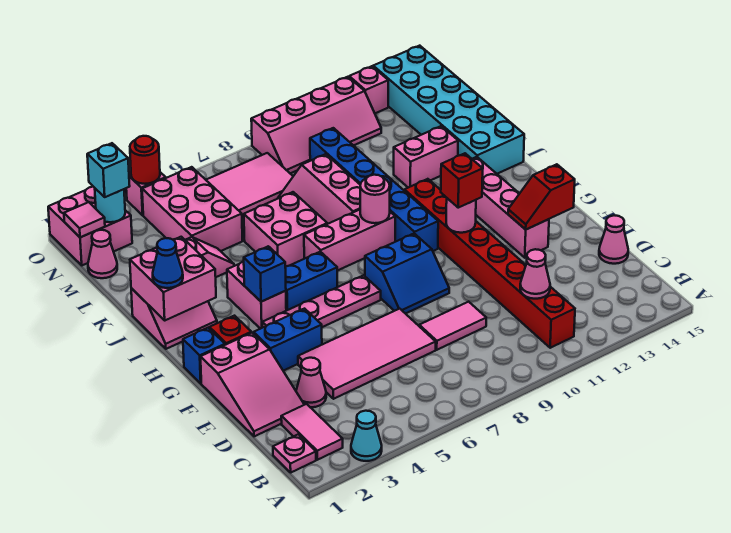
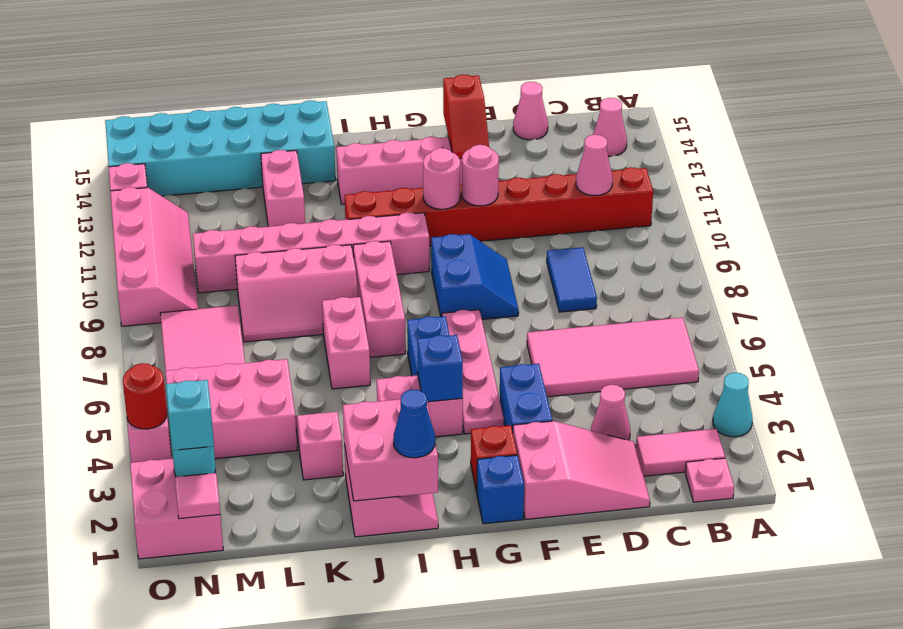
pink 2x4 tile [298,309,436,399] -> pink 2x4 tile turned to [527,318,699,397]
pink 1x2 tile [419,302,486,350] -> blue 1x2 tile [547,247,597,312]
red 1x1 brick [441,153,483,208] -> none
blue 1x6 brick [310,128,438,251] -> pink 1x6 brick [193,212,429,293]
pink 1x1 round brick [360,175,390,223] -> pink 1x1 round brick moved to [462,145,499,206]
pink 2x2 brick [244,192,327,267] -> pink 1x2 brick [322,297,370,389]
pink 1x1 cone [88,230,117,278] -> pink 1x1 cone moved to [593,98,627,156]

